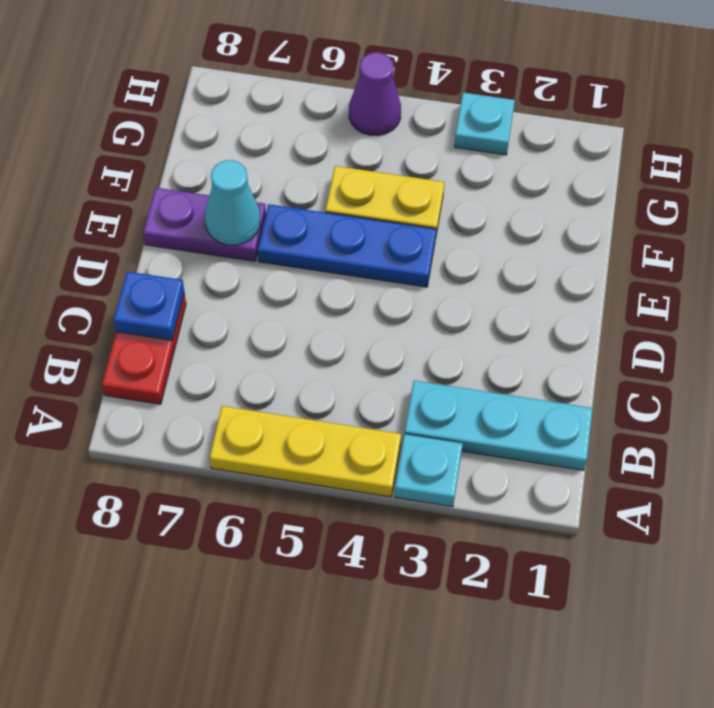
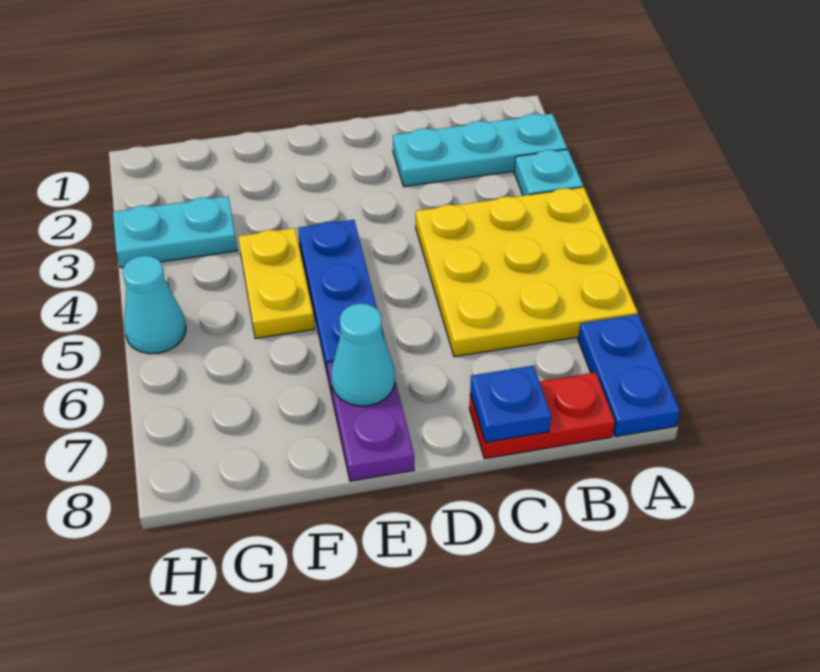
yellow 1x3 plate [210,406,401,497] -> yellow 3x3 plate [416,187,638,357]
none -> blue 1x2 plate [578,314,680,437]
cyan 1x3 plate [405,381,593,470] -> cyan 1x3 plate turned to [393,114,567,187]
cyan 1x1 plate [454,93,515,155] -> cyan 1x2 plate [113,196,237,268]
purple 1x1 cone [349,52,401,136] -> cyan 1x1 cone [123,256,186,354]

